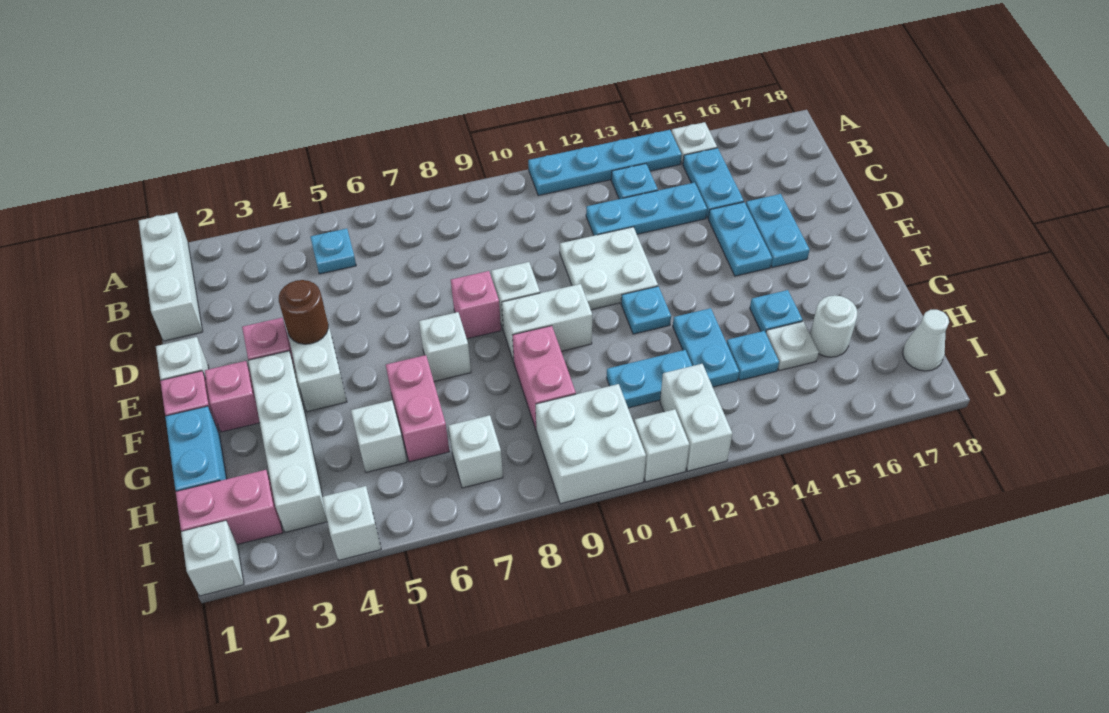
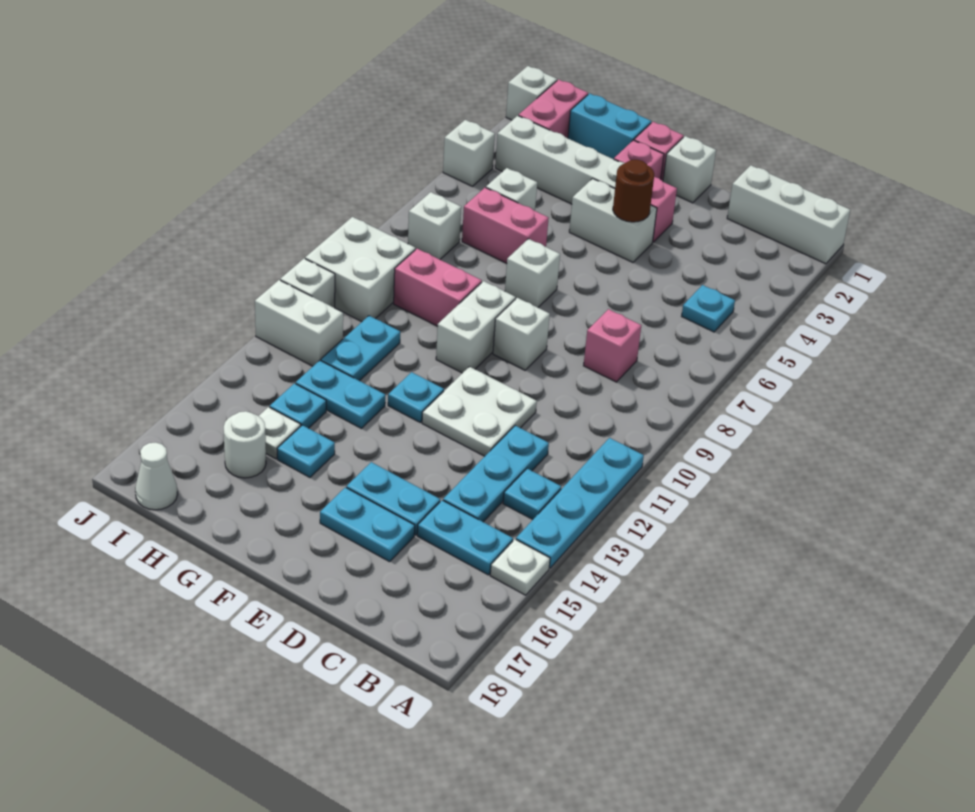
pink 1x1 brick [451,271,501,339] -> pink 1x1 brick moved to [584,309,641,382]

